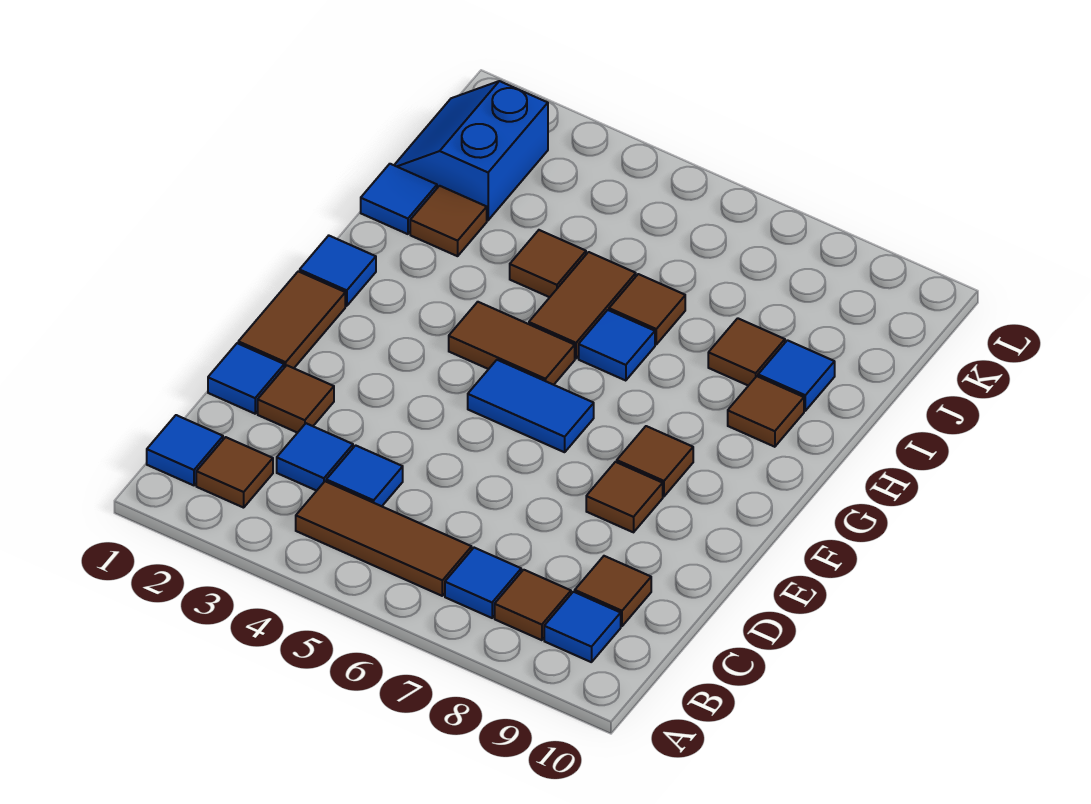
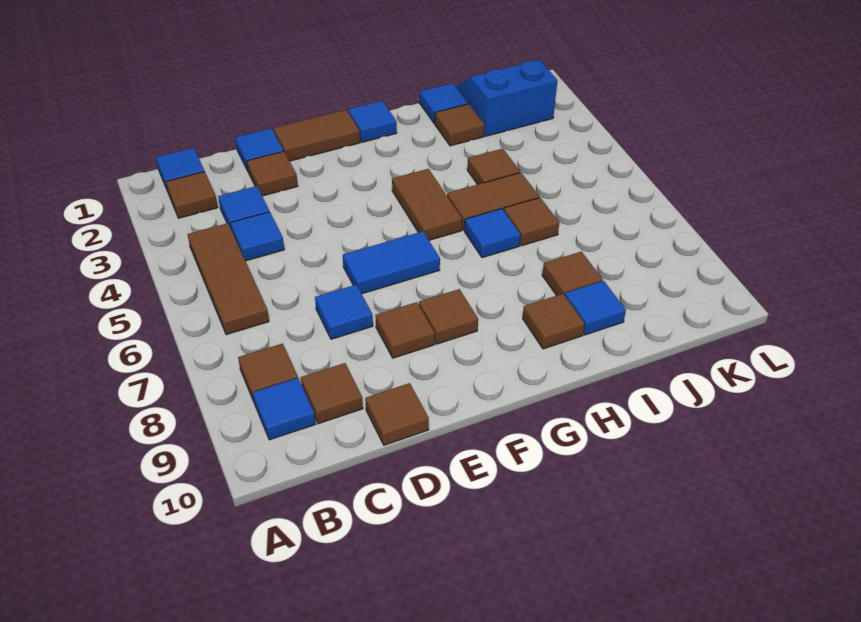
blue 1x1 tile [445,548,521,618] -> blue 1x1 tile moved to [315,285,373,339]
none -> brown 1x1 tile [365,383,429,445]
blue 1x2 tile [468,360,594,452] -> blue 1x2 tile turned to [343,231,440,294]

